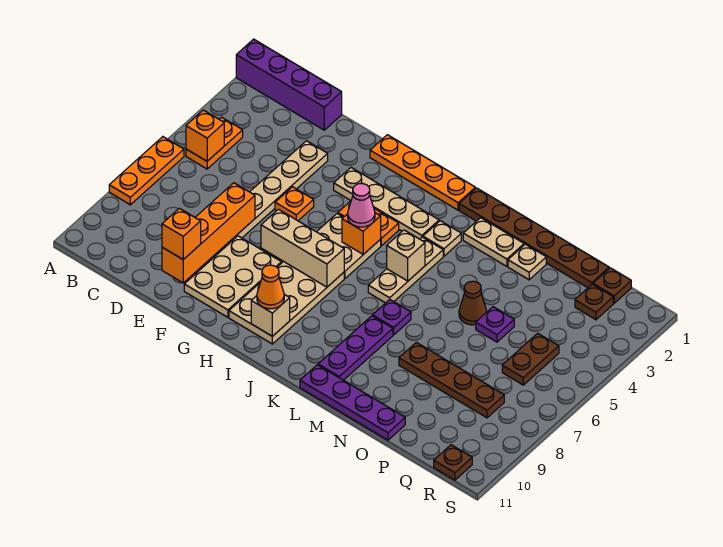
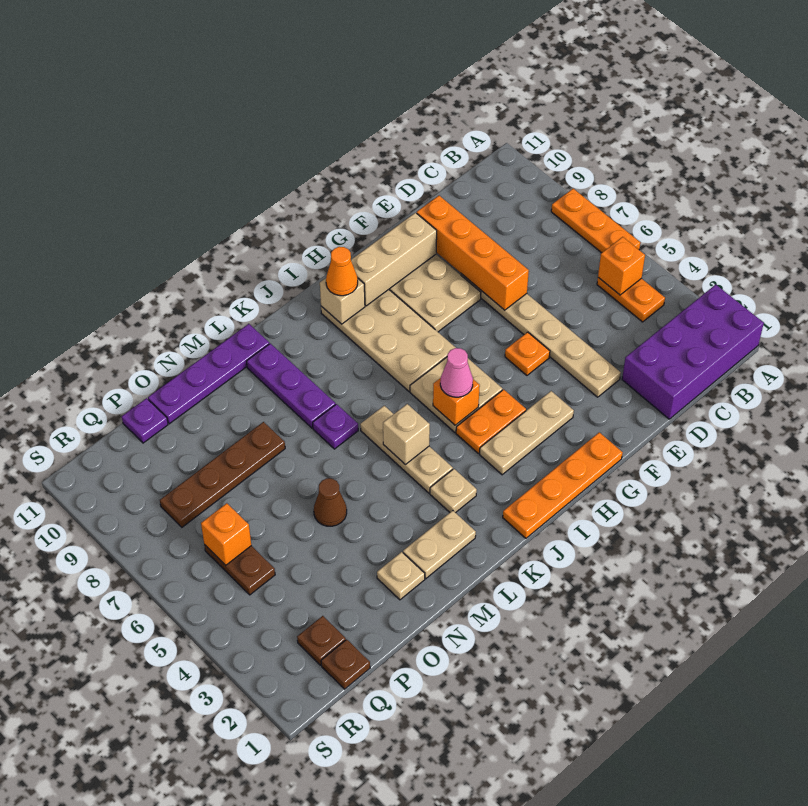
purple 1x4 brick [236,39,342,130] -> purple 2x4 brick [622,285,764,419]
orange 1x1 brick [162,208,201,260] -> orange 1x1 brick moved to [201,503,251,565]
tan 1x4 plate [334,168,439,239] -> tan 1x3 plate [480,391,574,475]
tan 1x3 brick [261,209,344,287] -> tan 1x3 brick moved to [351,213,437,306]
brown 1x6 plate [459,188,609,288] -> none
purple 1x1 plate [476,307,514,342] -> purple 1x1 plate moved to [122,398,168,443]
brown 1x1 plate [434,445,472,480] -> none

